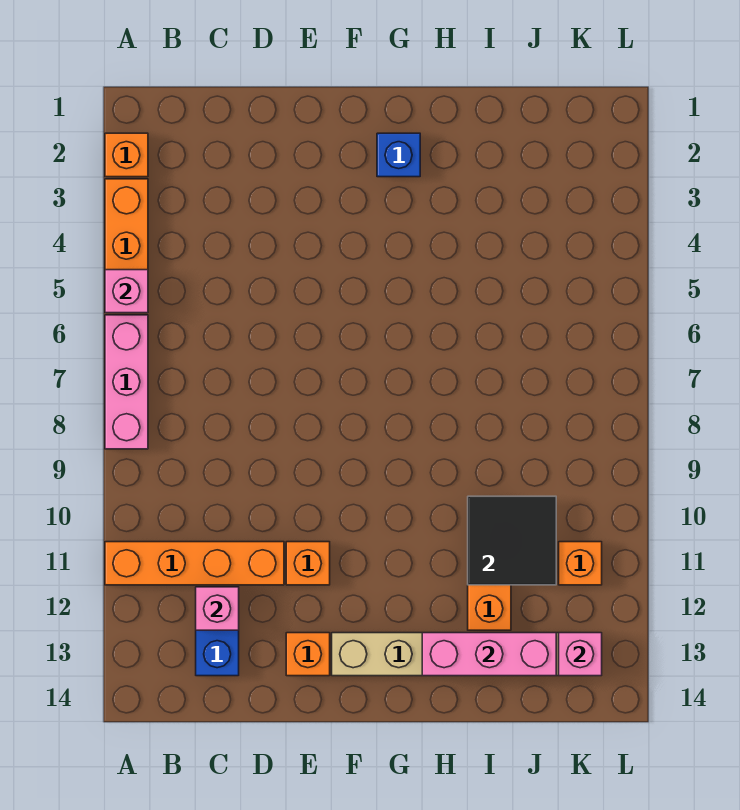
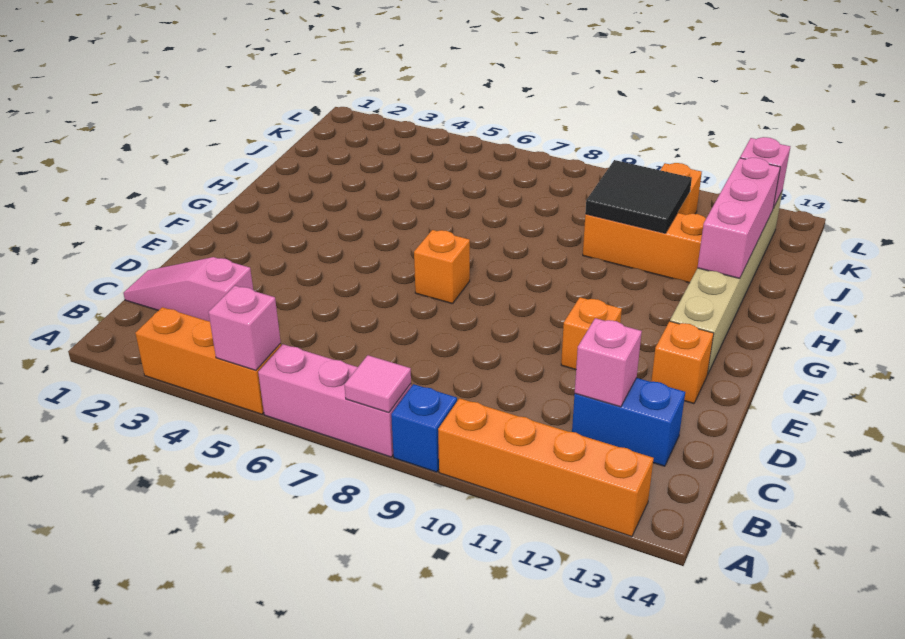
orange 1x1 brick [105,133,148,177] -> orange 1x1 brick moved to [414,230,470,304]
none -> pink 1x1 tile [344,355,411,413]
orange 1x4 brick [105,542,284,585] -> orange 1x4 brick turned to [438,398,654,537]
none -> pink 1x3 slope [123,257,253,321]
blue 1x1 brick [377,133,420,177] -> blue 1x1 brick moved to [391,384,457,472]

